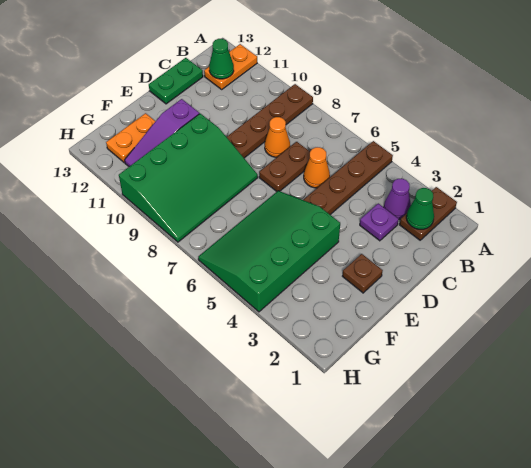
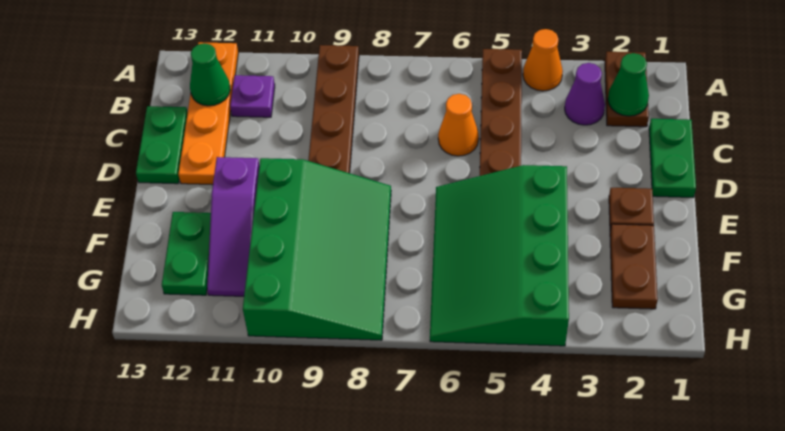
orange 1x2 plate [204,44,257,89] -> orange 1x4 plate [178,42,238,185]
none -> green 1x2 plate [649,119,696,198]
purple 1x1 plate [360,203,399,241] -> purple 1x1 plate moved to [230,75,275,117]
brown 1x2 plate [259,142,310,191] -> brown 1x2 plate moved to [610,224,658,309]
orange 1x1 cone [265,117,290,157] -> orange 1x1 cone moved to [523,29,563,91]
orange 1x2 plate [106,113,155,163] -> green 1x2 plate [162,212,211,295]

